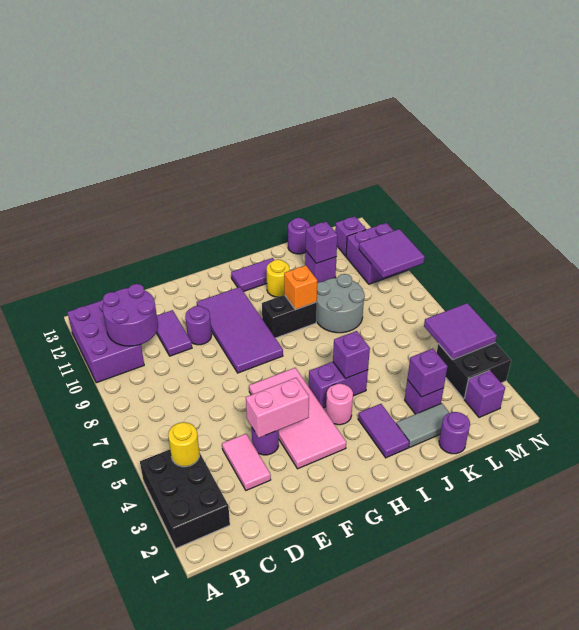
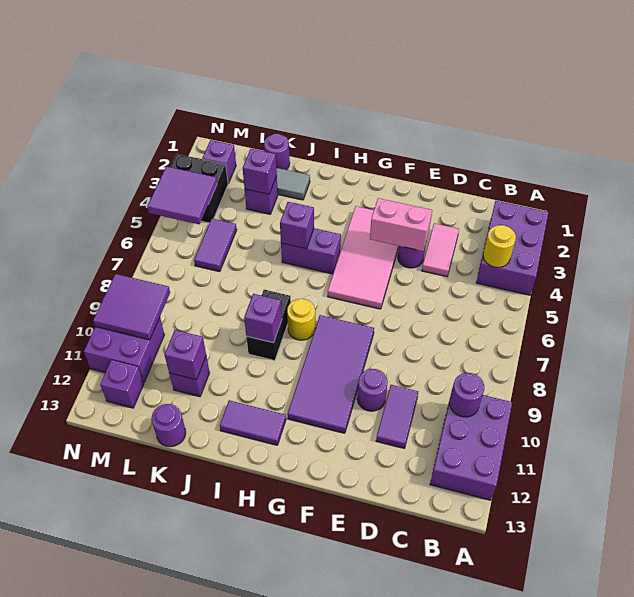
black 2x3 brick [140,449,230,548] -> purple 2x3 brick [476,201,549,295]
purple 2x2 round brick [103,284,158,346] -> purple 1x1 round brick [449,373,484,417]
pink 1x1 round brick [326,384,353,425] -> none
black 1x2 brick [262,295,317,338] -> black 1x2 brick turned to [246,290,291,361]
purple 1x2 tile [358,404,409,458] -> purple 1x2 tile moved to [194,219,237,272]
orange 1x1 brick [284,265,317,310] -> purple 1x1 brick [244,294,282,343]
yellow 1x1 round brick [267,259,289,297] -> yellow 1x1 round brick moved to [287,299,315,340]
grey 2x2 round brick [316,274,365,333] -> none

